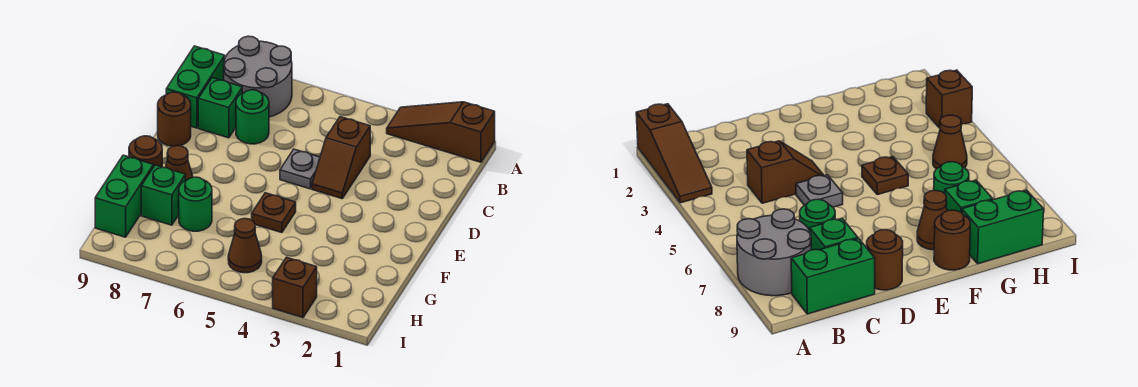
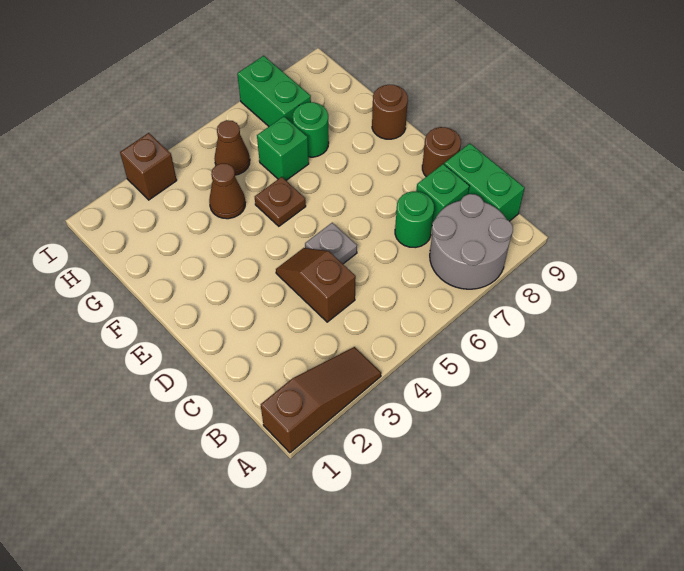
brown 1x1 cone [165,146,193,181] -> brown 1x1 cone moved to [209,163,246,219]
green 1x1 brick [141,165,185,225] -> green 1x1 brick moved to [257,116,309,180]
green 1x2 brick [95,155,153,237] -> green 1x2 brick moved to [237,56,311,126]

